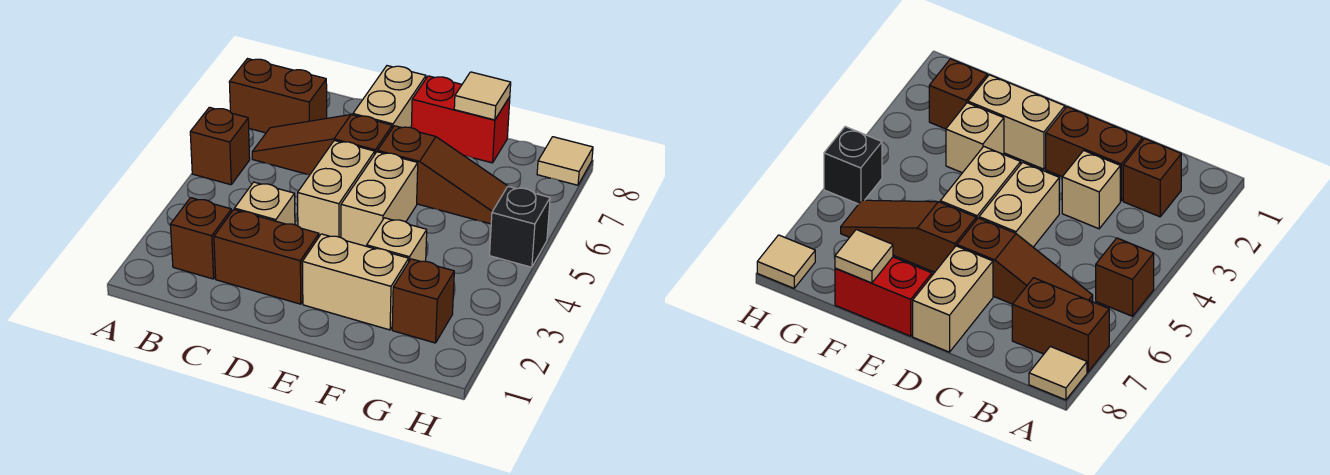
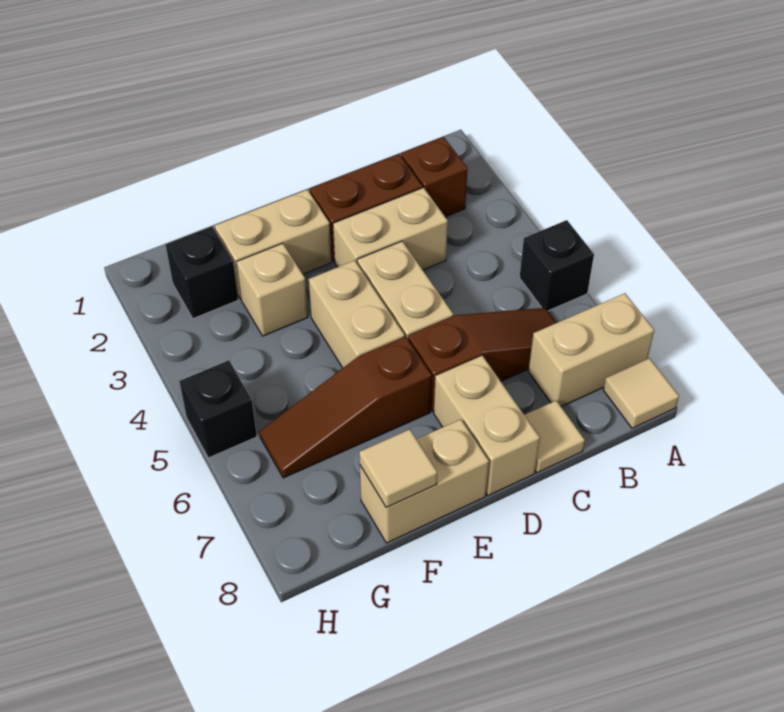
brown 1x1 brick [190,107,250,185] -> black 1x1 brick [519,220,594,311]
brown 1x2 brick [229,59,327,133] -> tan 1x2 brick [528,293,654,407]
tan 1x1 brick [234,182,295,225] -> tan 1x2 brick [333,188,448,270]
red 1x2 brick [411,76,510,163] -> tan 1x2 brick [360,419,489,543]
brown 1x1 brick [392,259,454,343] -> black 1x1 brick [166,227,238,318]
tan 1x1 tile [537,137,593,185] -> tan 1x1 tile moved to [525,400,585,473]

